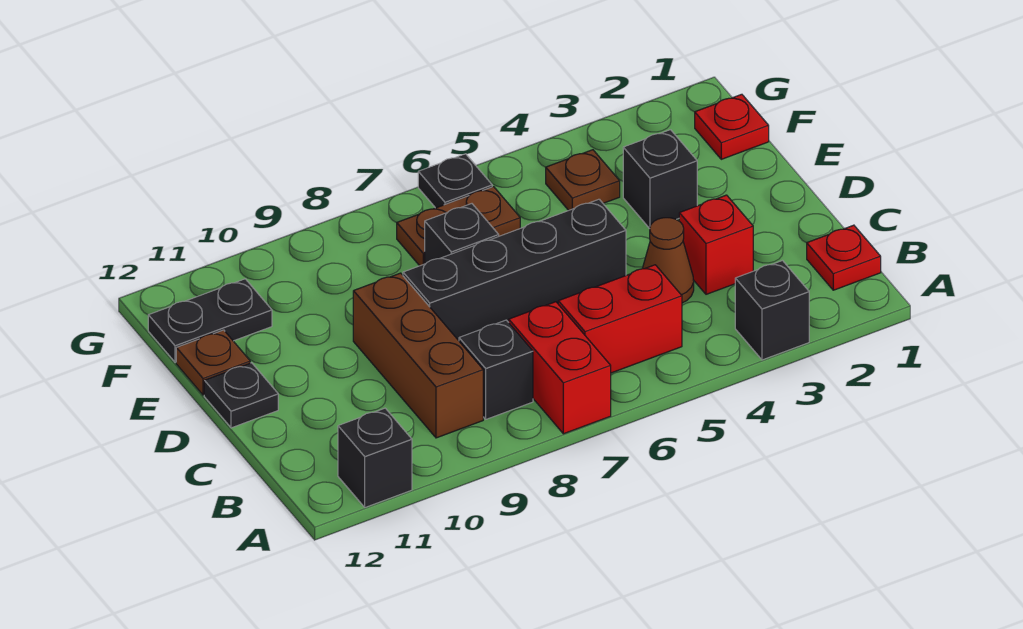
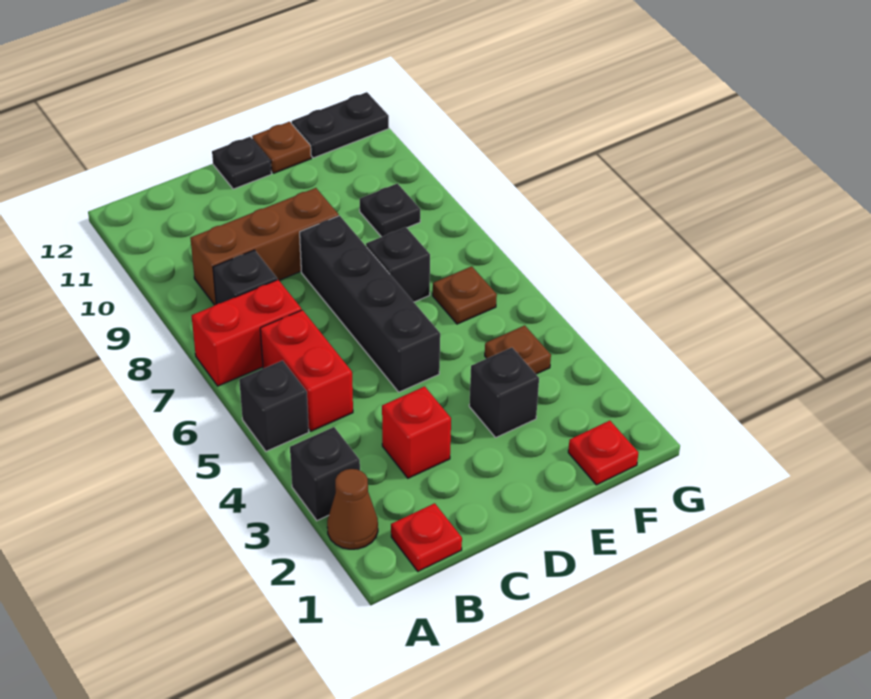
black 1x1 brick [338,408,412,507] -> black 1x1 brick moved to [239,360,309,451]
brown 1x1 cone [642,218,694,303] -> brown 1x1 cone moved to [327,469,378,549]
brown 1x2 plate [397,187,520,266] -> brown 1x1 plate [433,266,497,324]
black 1x2 plate [148,279,272,362] -> black 1x2 plate turned to [292,92,389,158]
black 1x1 plate [418,154,492,208] -> black 1x1 plate moved to [360,183,420,237]

